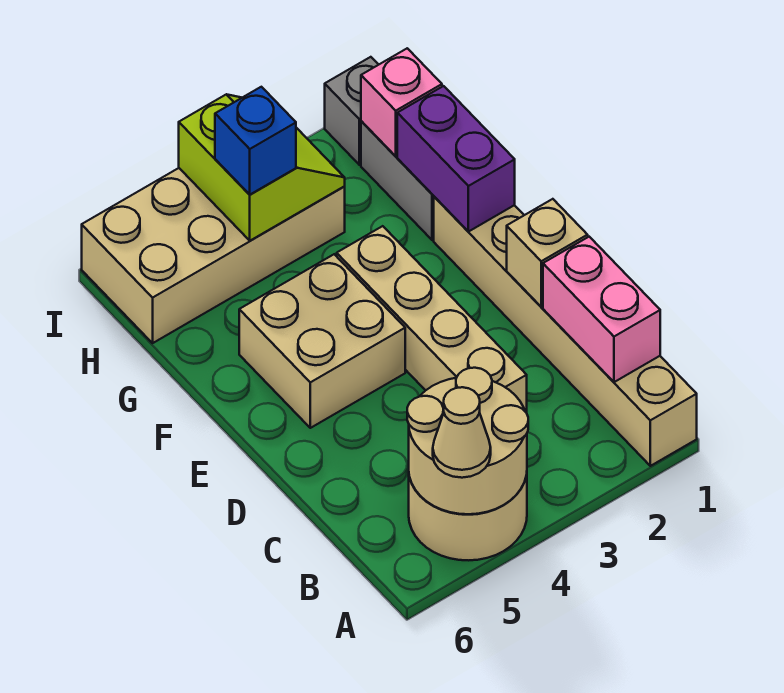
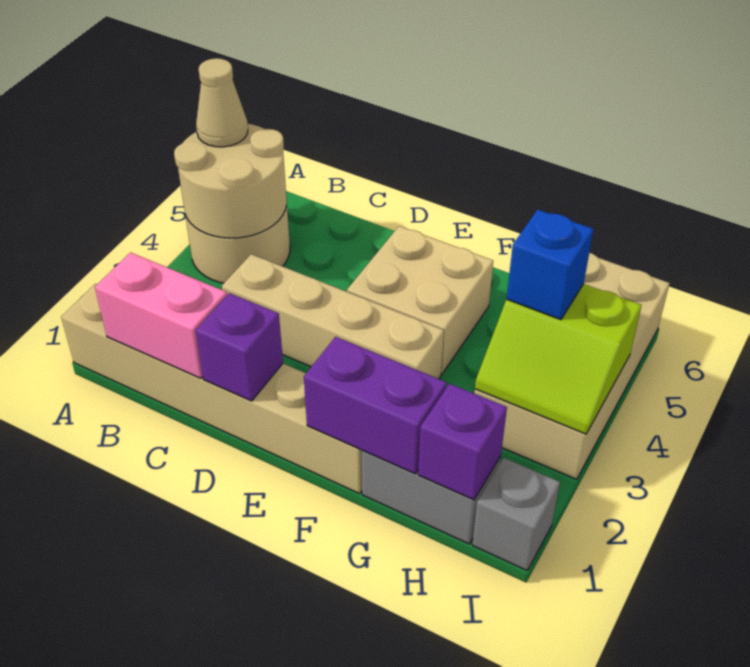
tan 1x1 brick [507,199,588,307] -> purple 1x1 brick [195,293,283,401]
pink 1x1 brick [361,48,442,156] -> purple 1x1 brick [418,384,507,500]

